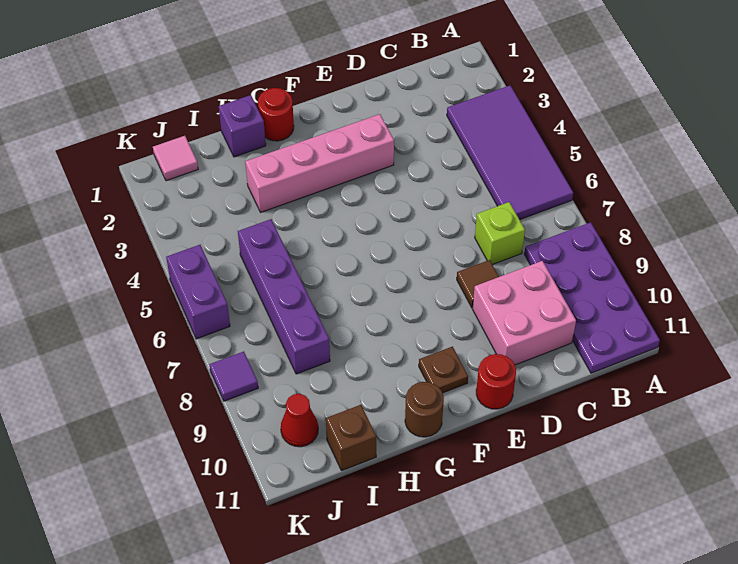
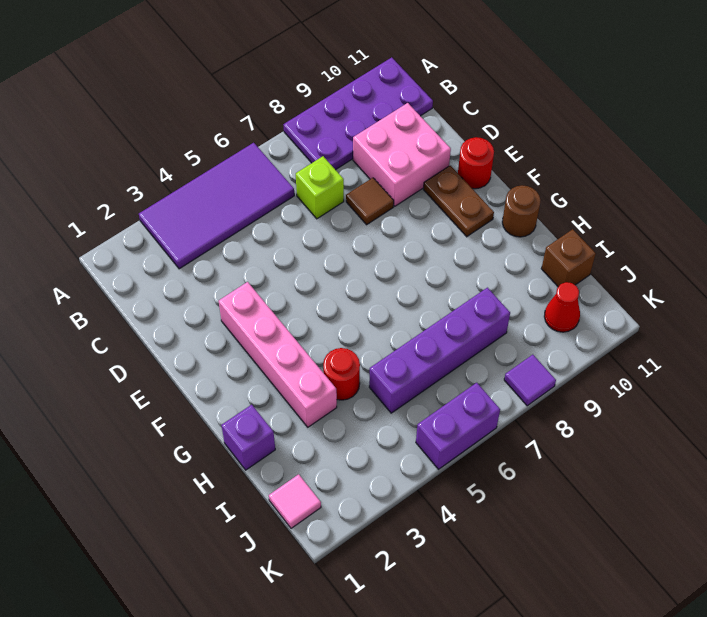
brown 1x1 plate [419,347,468,393] -> brown 1x2 plate [424,166,494,237]
red 1x1 round brick [258,88,294,141] -> red 1x1 round brick moved to [323,348,360,400]

